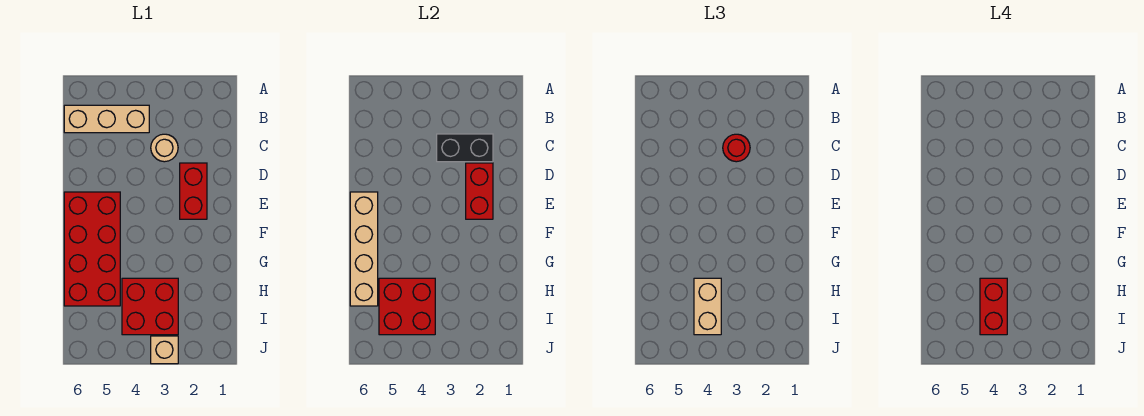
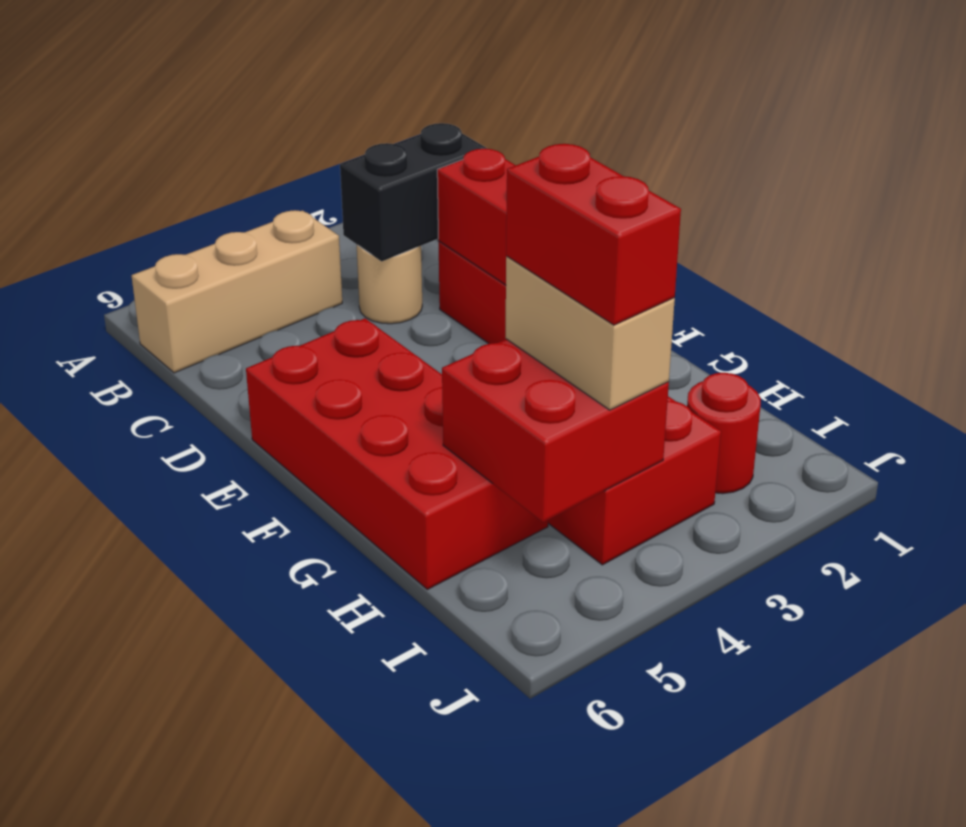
red 1x1 round brick [723,134,750,162] -> red 1x1 round brick moved to [687,373,761,494]
tan 1x4 brick [350,192,378,306] -> none
tan 1x1 brick [151,336,178,364] -> none

